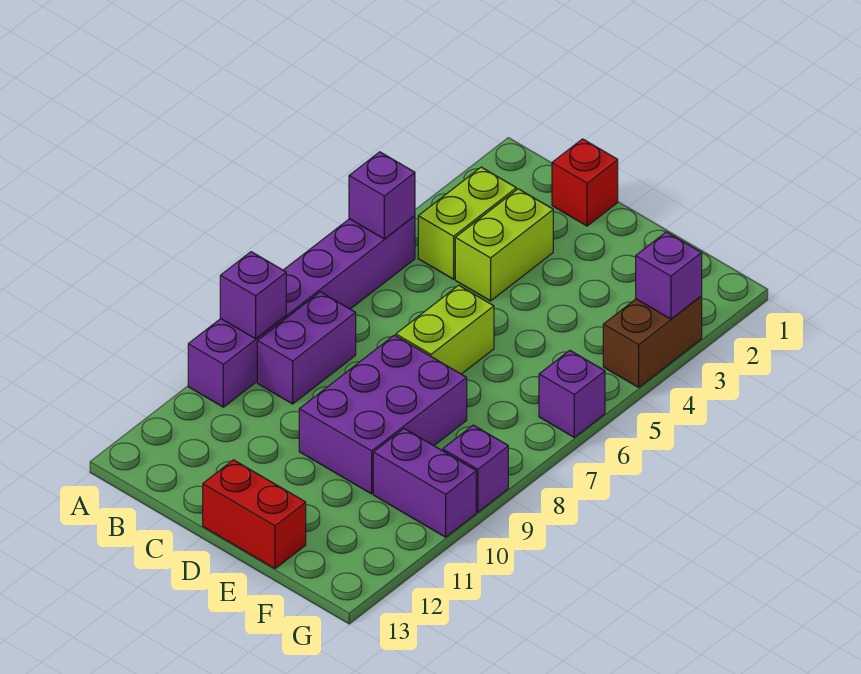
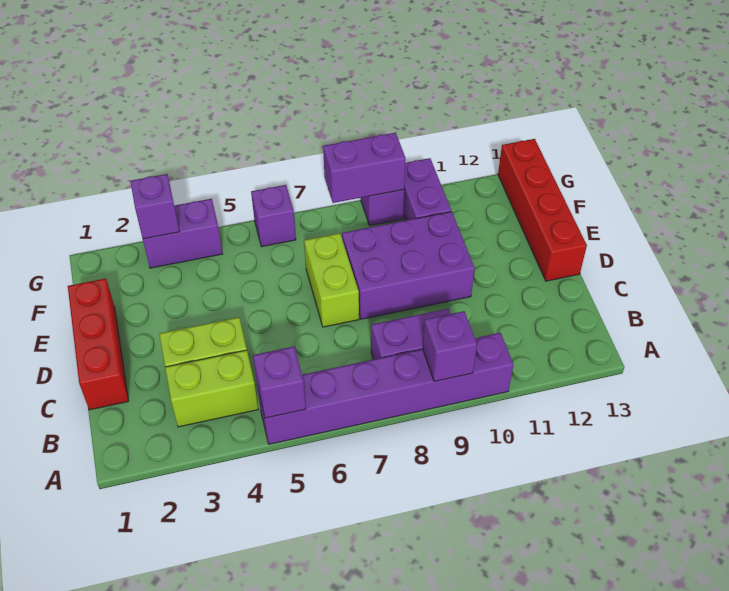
red 1x1 brick [552,139,618,226] -> red 1x3 brick [68,279,128,410]
lime 1x2 brick [396,285,494,374] -> lime 1x2 brick turned to [304,233,359,327]
red 1x2 brick [203,460,306,569] -> red 1x4 brick [498,139,587,281]
brown 1x2 brick [603,296,702,387] -> purple 1x2 brick [143,199,223,268]
none -> purple 1x2 brick [323,133,406,203]

